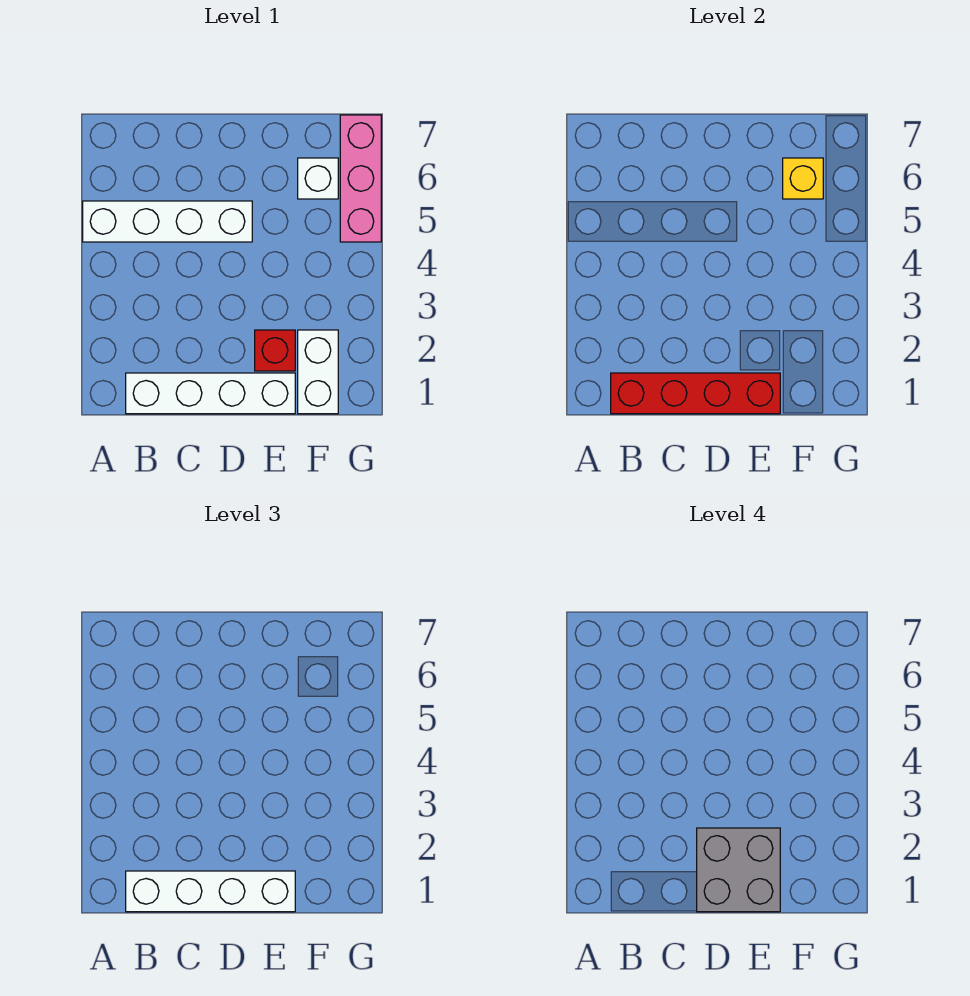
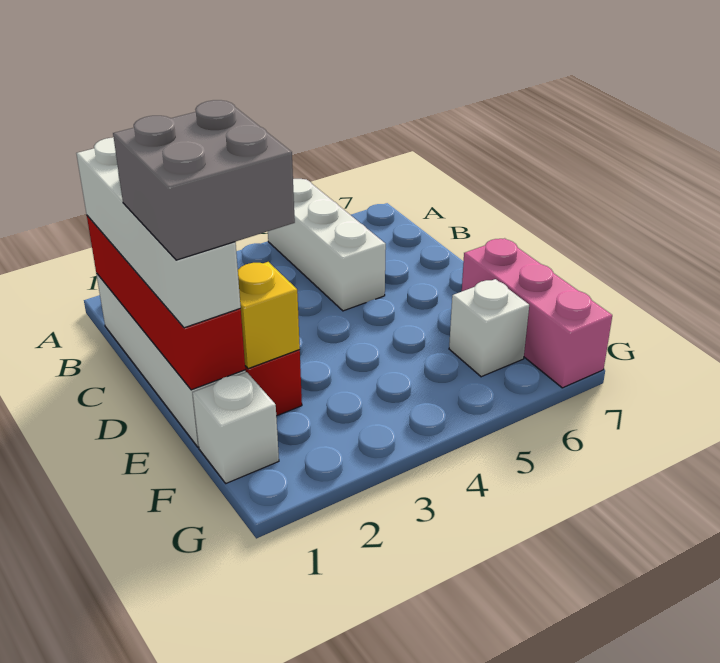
white 1x4 brick [83,201,252,242] -> white 1x3 brick [268,179,386,311]
white 1x2 brick [298,330,338,414] -> white 1x1 brick [193,372,279,483]
yellow 1x1 brick [783,158,823,199] -> yellow 1x1 brick moved to [238,262,300,369]
pink 1x3 brick [340,115,381,242] -> pink 1x3 brick turned to [462,238,612,388]

